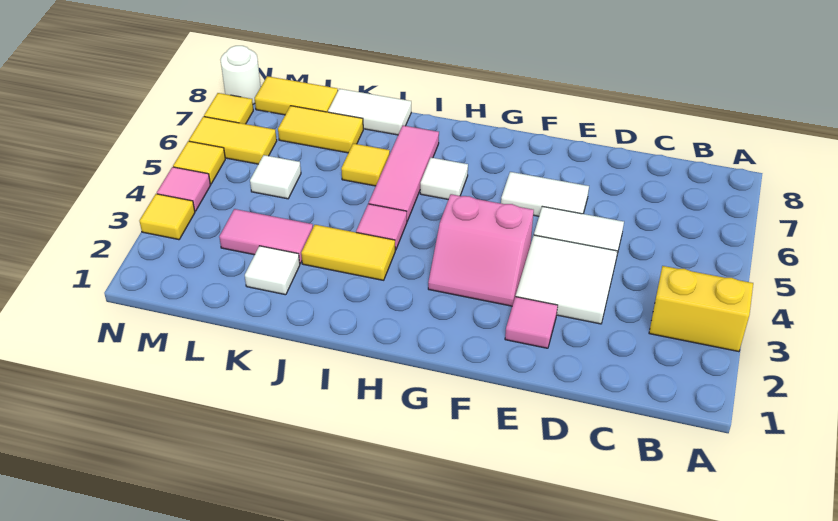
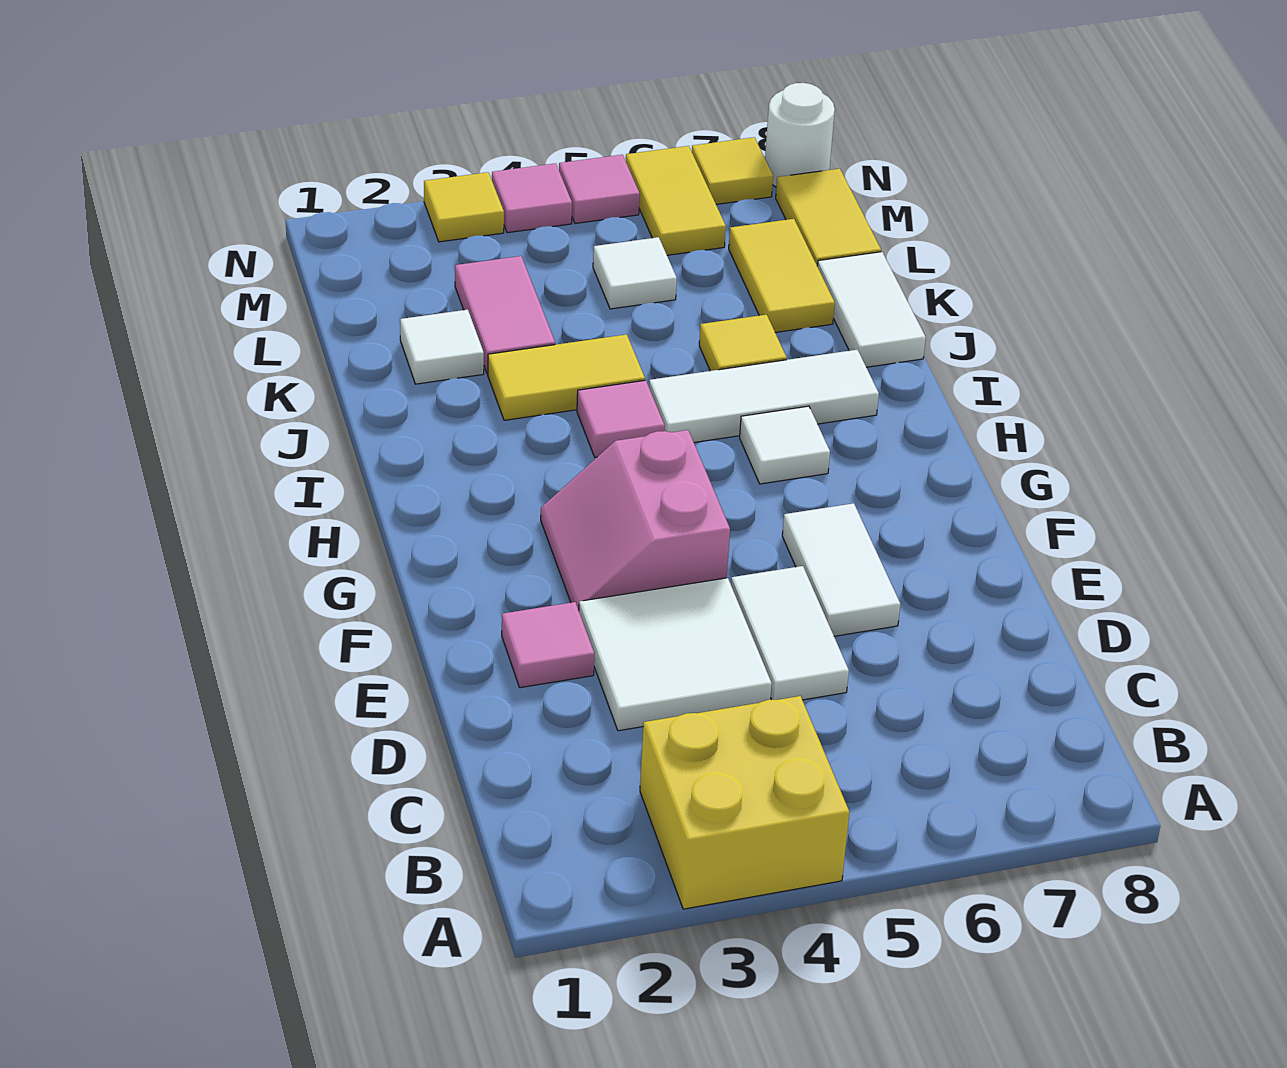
yellow 1x2 brick [649,266,753,352] -> yellow 2x2 brick [640,696,850,909]
yellow 1x2 tile [301,225,395,280] -> yellow 1x2 tile turned to [488,334,645,420]
pink 1x3 tile [369,126,439,221] -> white 1x3 tile [649,350,879,443]
yellow 1x1 tile [173,141,225,184] -> pink 1x1 tile [559,155,640,223]

